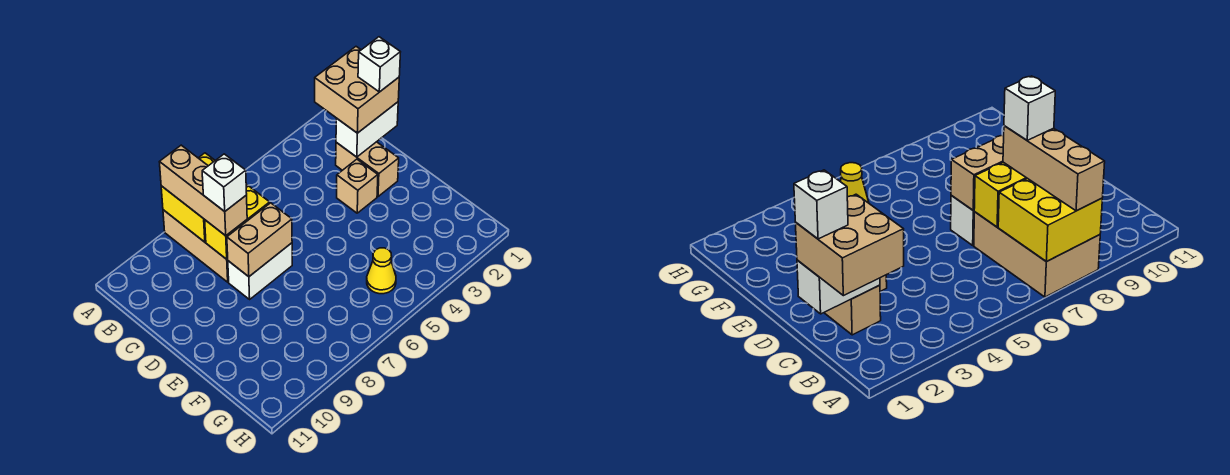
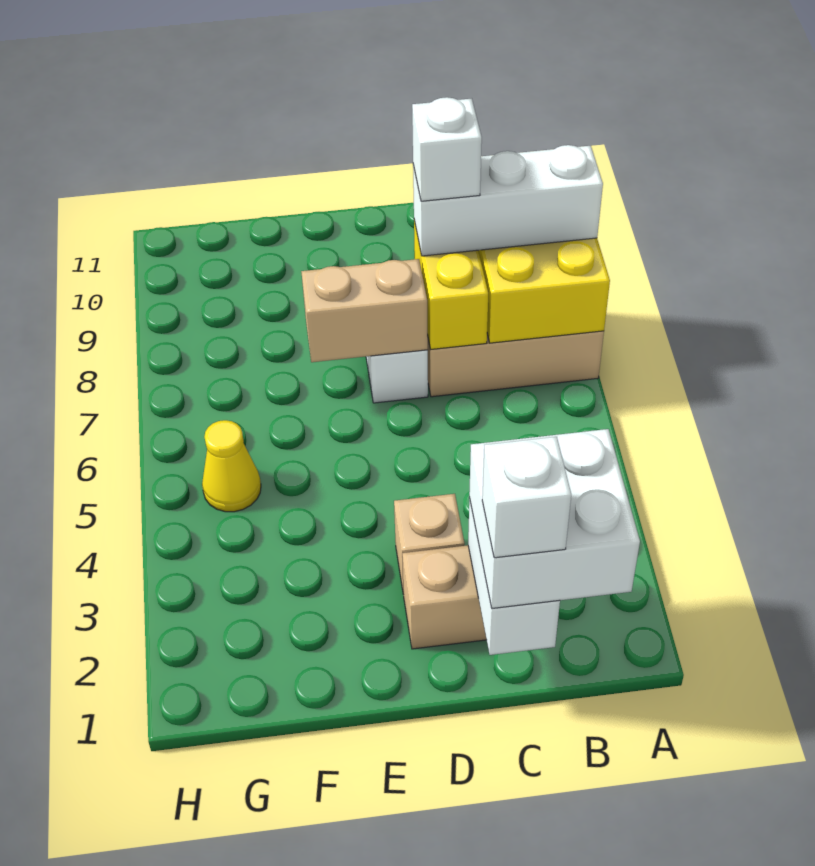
tan 1x3 brick [160,145,247,236] -> white 1x3 brick [413,145,603,256]
tan 2x2 brick [315,47,399,133] -> white 2x2 brick [469,429,640,608]
tan 1x2 brick [227,203,292,277] -> tan 1x2 brick turned to [301,259,428,362]

